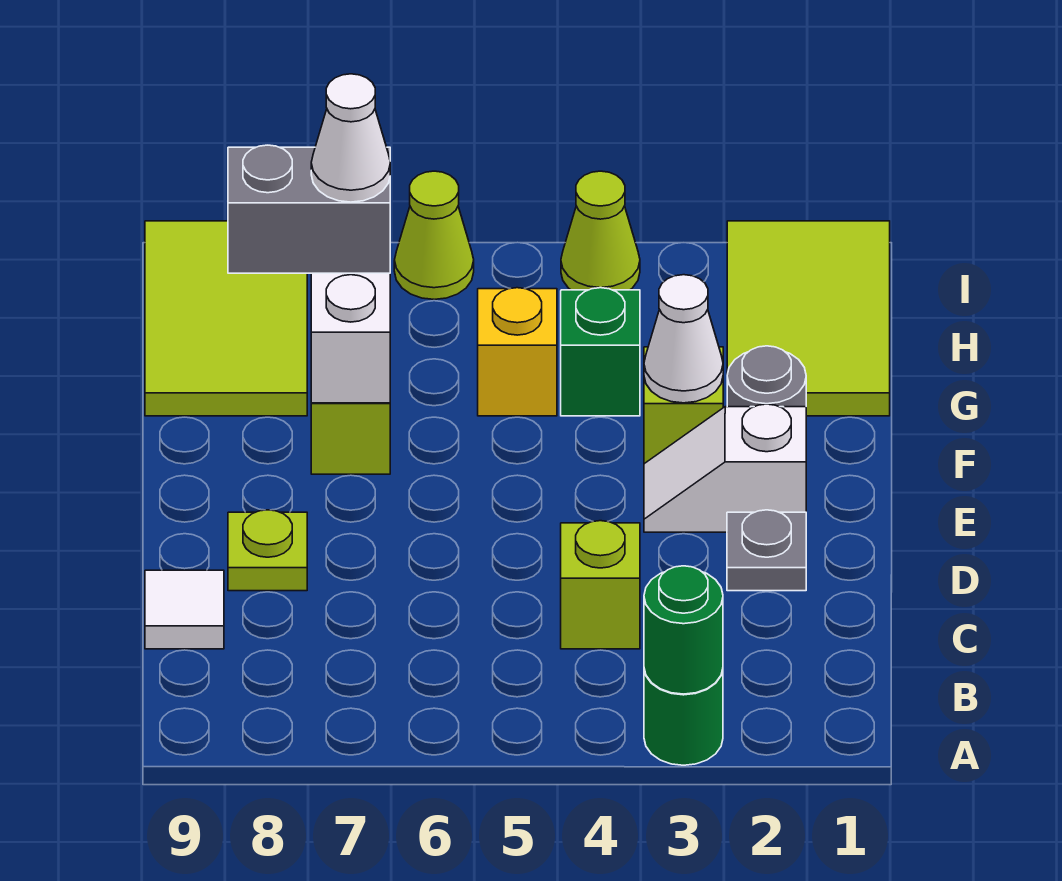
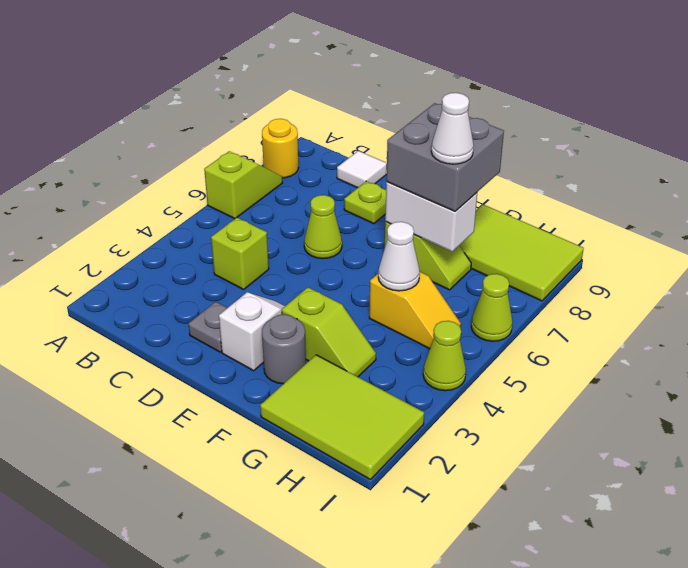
green 1x1 round brick [644,669,723,765] -> none
green 1x1 round brick [644,566,723,694] -> none
none -> lime 1x2 slope [204,151,282,219]
none -> yellow 1x1 round brick [262,119,298,178]
none -> lime 1x1 cone [304,195,342,259]
white 1x1 cone [644,275,723,403] -> white 1x1 cone moved to [378,222,420,291]
green 1x1 brick [561,288,640,416] -> none
grey 1x2 brick [228,145,390,273] -> grey 2x2 brick [386,103,504,211]

